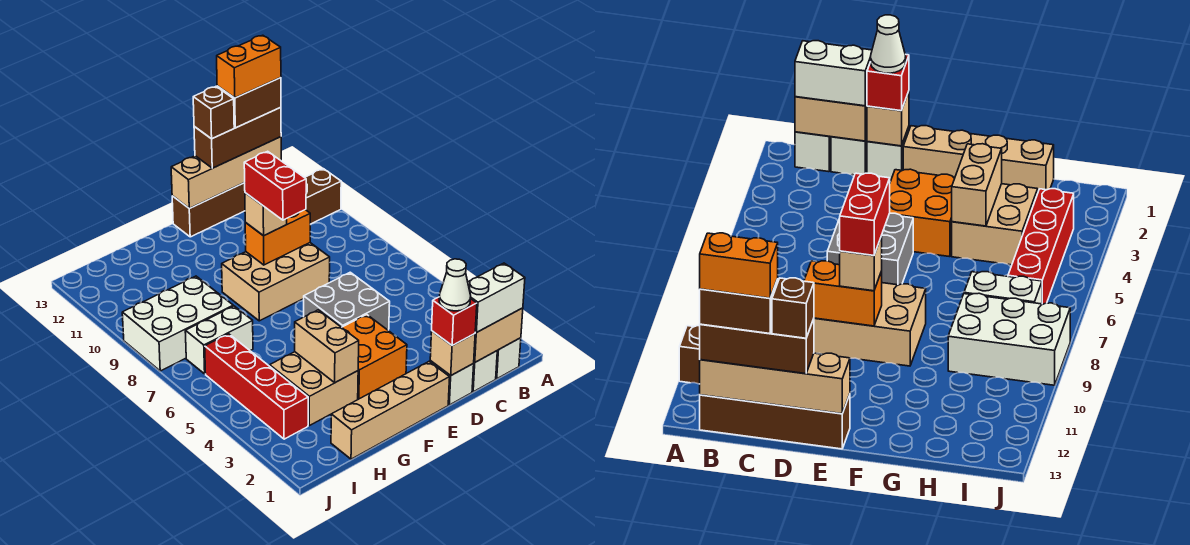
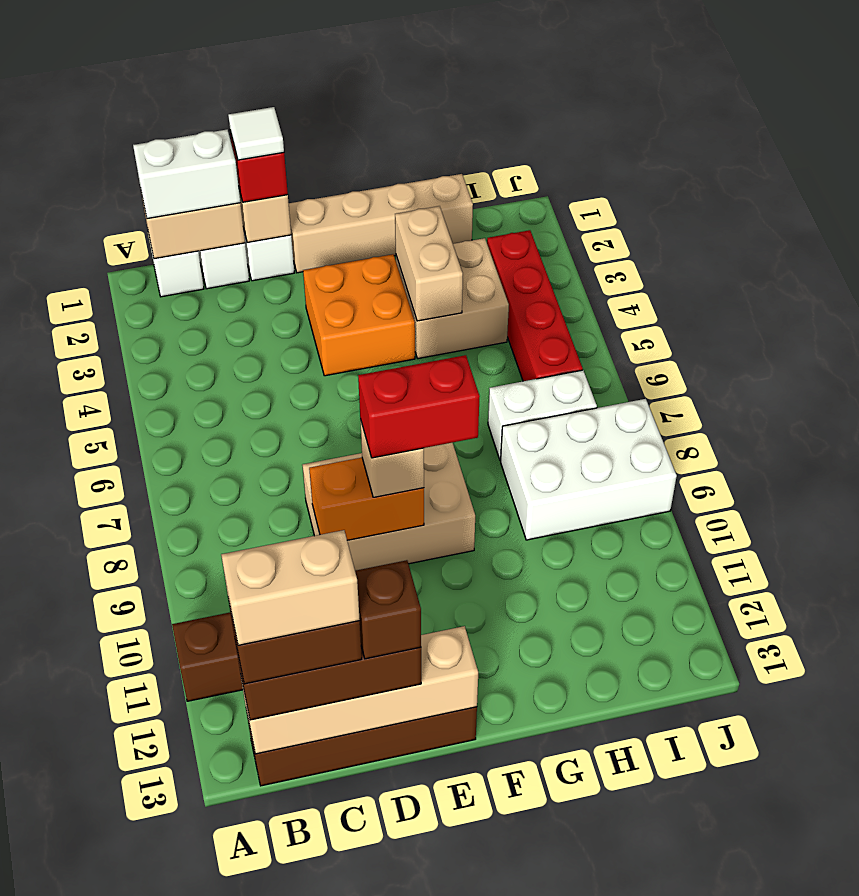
orange 1x2 brick [217,35,281,98] -> tan 1x2 brick [221,530,360,645]
white 1x1 cone [439,259,471,311] -> white 1x1 tile [228,107,284,160]
grey 2x2 brick [304,272,390,330] -> none
red 1x2 brick [244,151,306,220] -> red 1x2 brick turned to [358,355,480,458]

